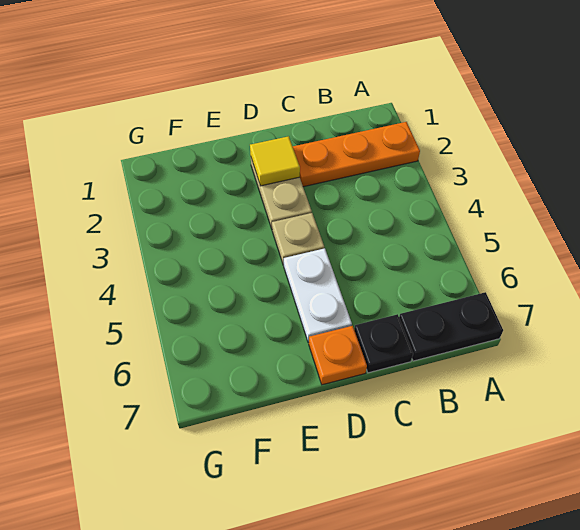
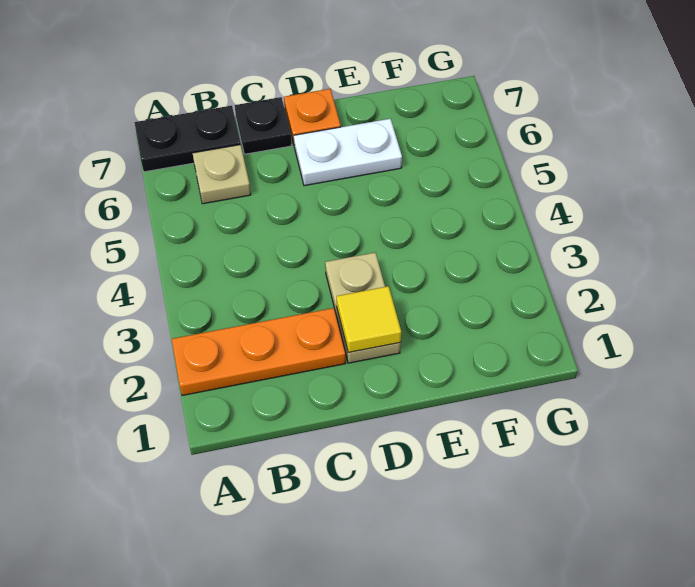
tan 1x1 plate [272,213,324,265] -> tan 1x1 plate moved to [193,145,251,204]
white 1x2 plate [284,248,352,343] -> white 1x2 plate turned to [294,119,402,186]

